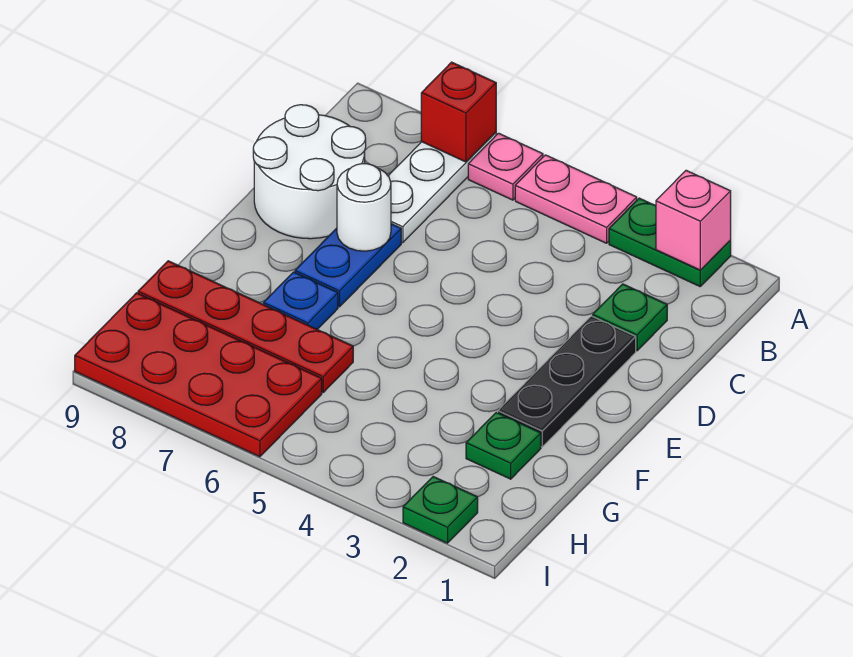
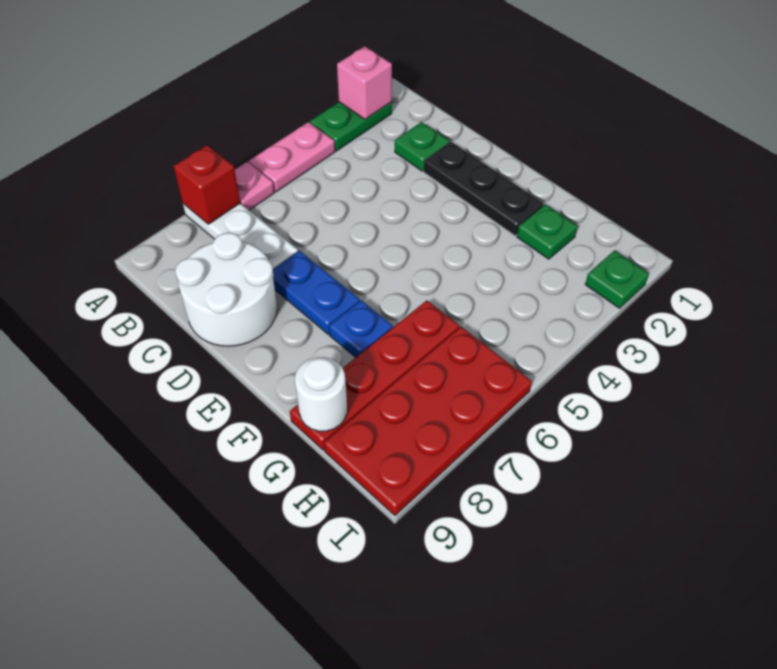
white 1x1 round brick [337,164,391,251] -> white 1x1 round brick moved to [295,357,347,431]

